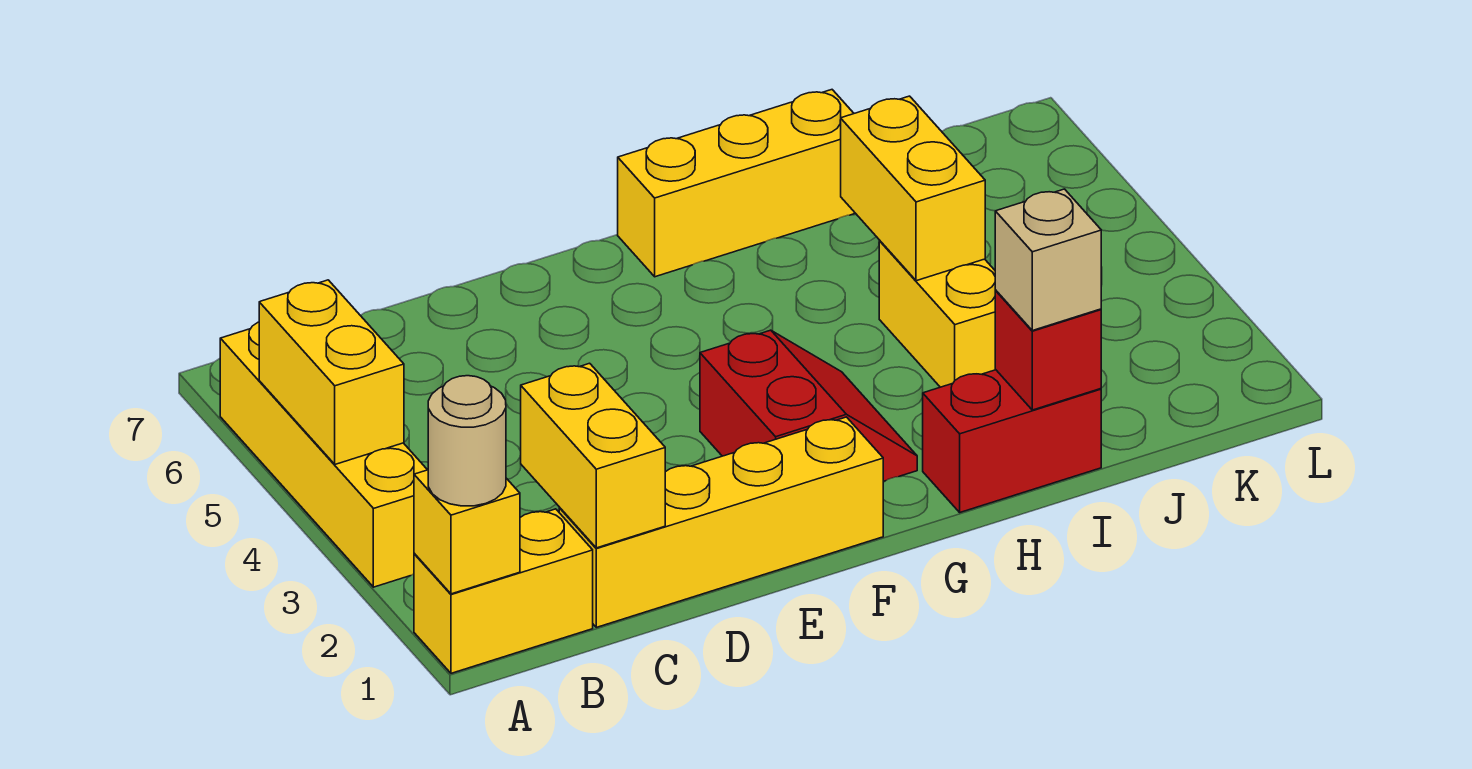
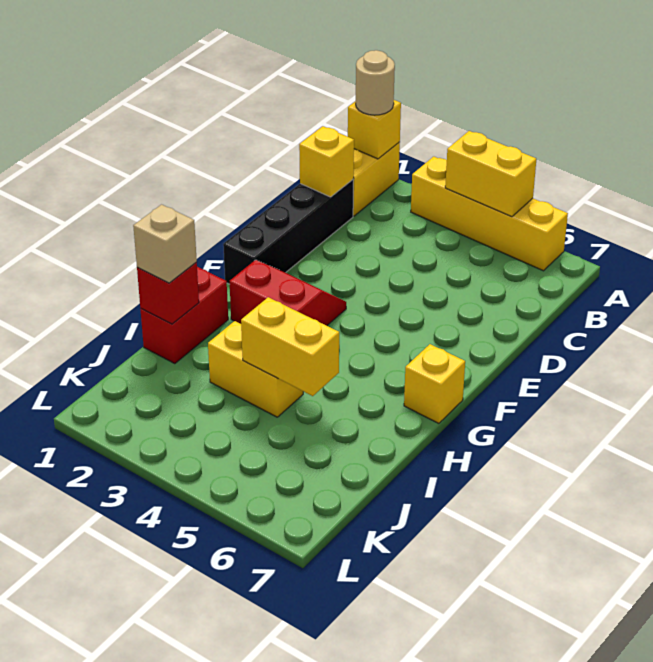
yellow 1x4 brick [559,417,883,627] -> black 1x4 brick [223,179,354,284]
yellow 1x2 brick [521,363,665,548] -> yellow 1x1 brick [299,126,354,197]
red 2x2 slope [700,330,917,481] -> red 2x2 slope turned to [230,260,346,326]
yellow 1x3 brick [618,90,855,277] -> yellow 1x1 brick [404,344,465,423]

